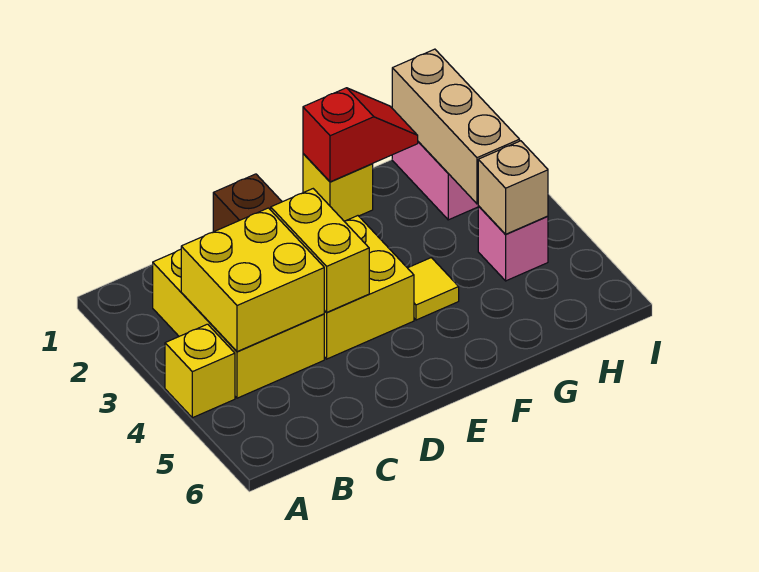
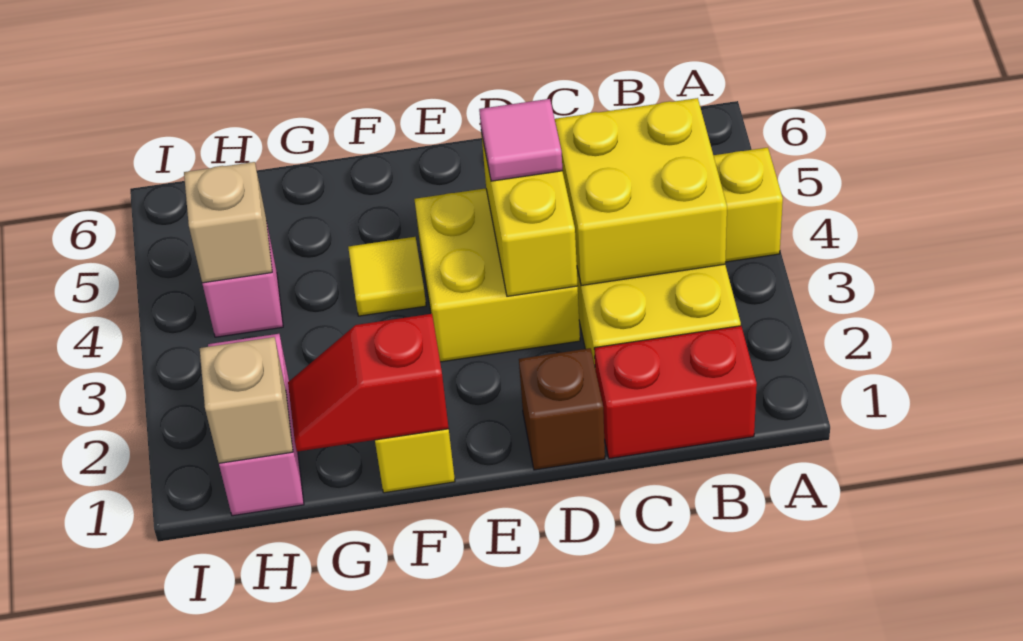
none -> red 1x2 brick [594,326,757,459]
none -> pink 1x1 tile [479,99,563,181]
tan 1x3 brick [392,49,520,204] -> tan 1x1 brick [200,337,293,463]

